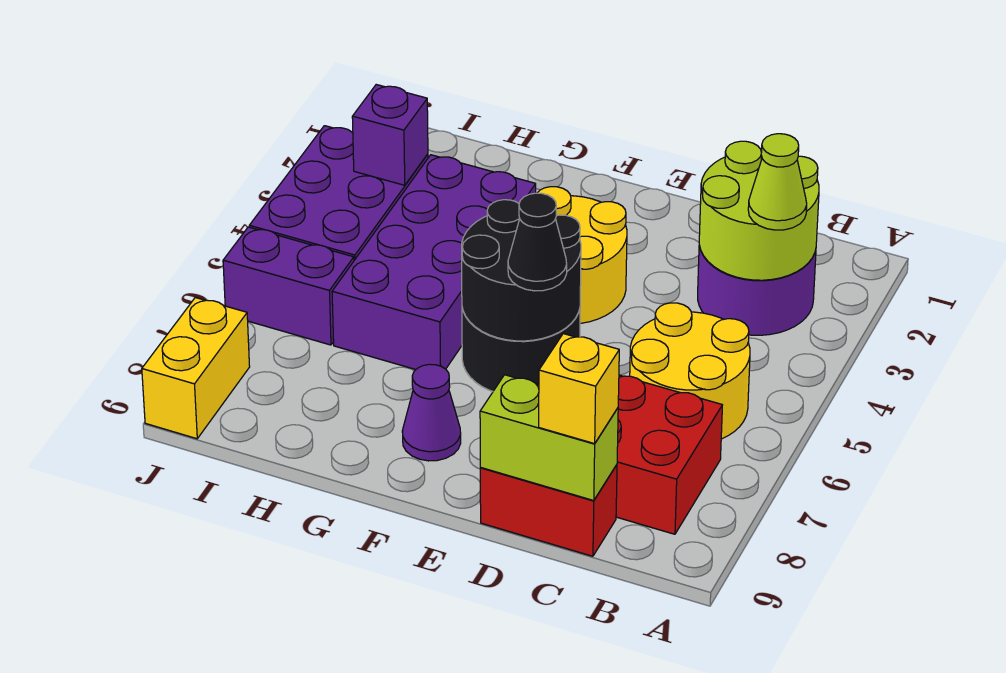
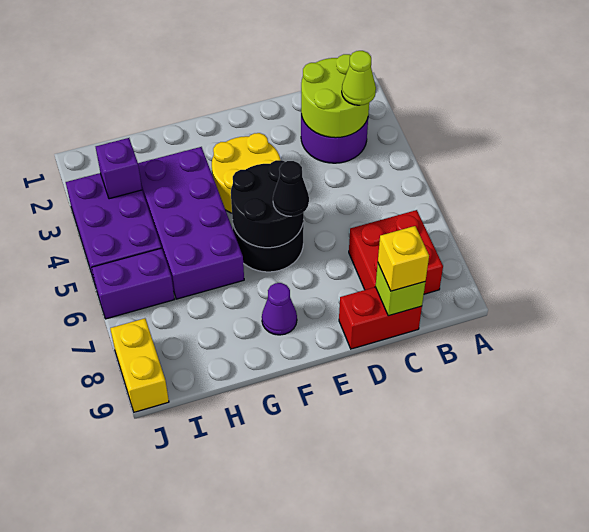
yellow 2x2 round brick [630,303,750,439] -> none
lime 1x2 brick [480,375,618,501] -> lime 1x1 brick [376,264,425,316]

